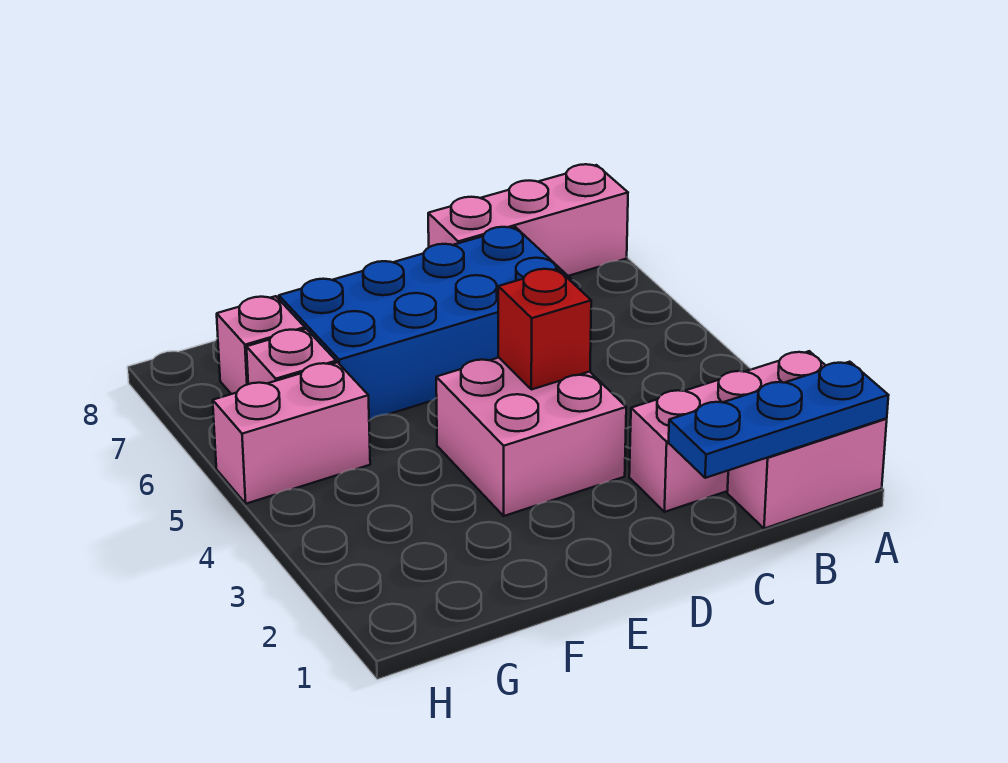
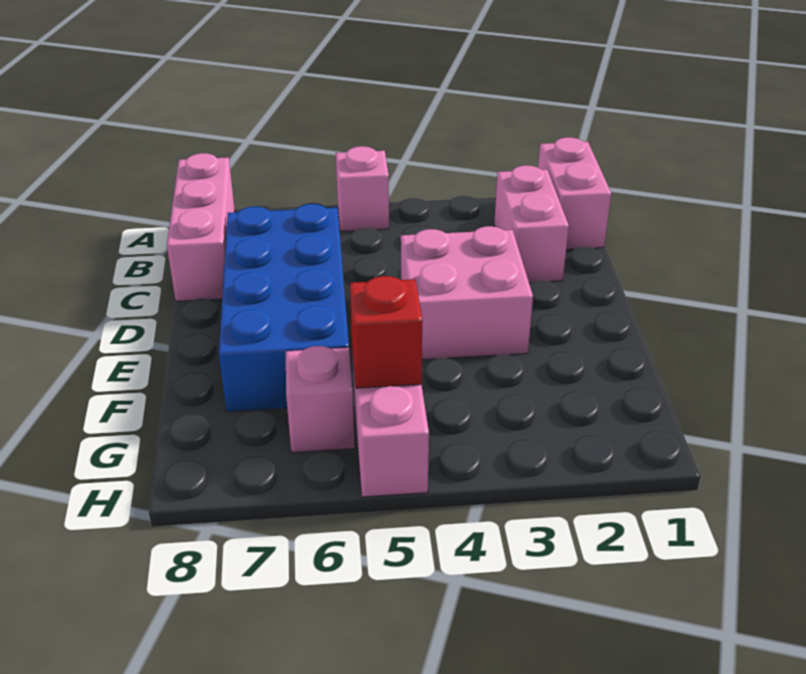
blue 1x3 plate [668,362,889,478] -> none
pink 1x3 brick [629,351,826,512] -> pink 1x2 brick [494,165,569,283]
red 1x1 brick [498,269,591,390] -> red 1x1 brick moved to [350,276,422,388]
pink 1x1 brick [217,296,305,394] -> pink 1x1 brick moved to [336,146,389,231]

